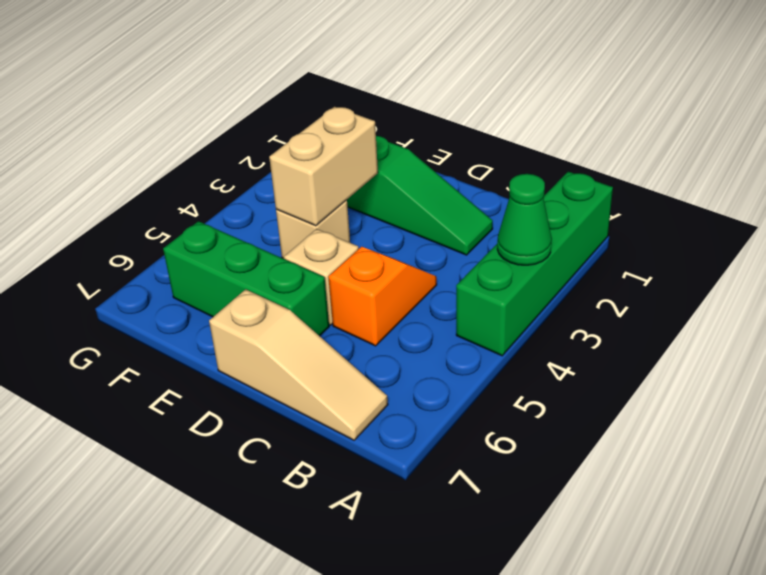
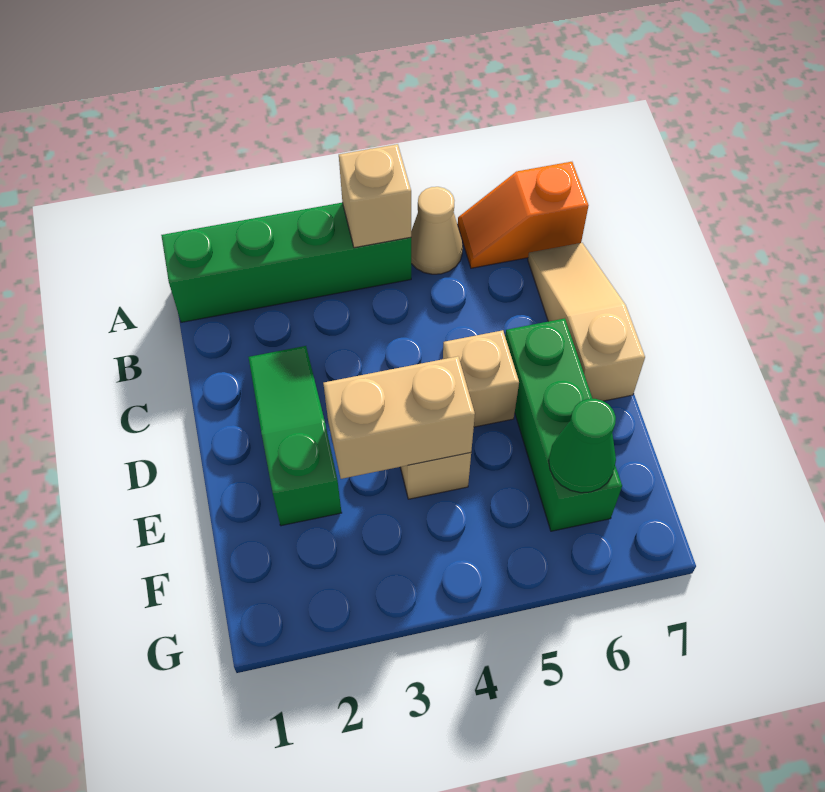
green 1x1 cone [497,174,552,265] -> green 1x1 cone moved to [549,399,616,493]
none -> tan 1x1 brick [339,144,411,248]
none -> tan 1x1 cone [411,187,463,274]
orange 1x2 slope [328,247,437,346] -> orange 1x2 slope moved to [458,162,589,268]

